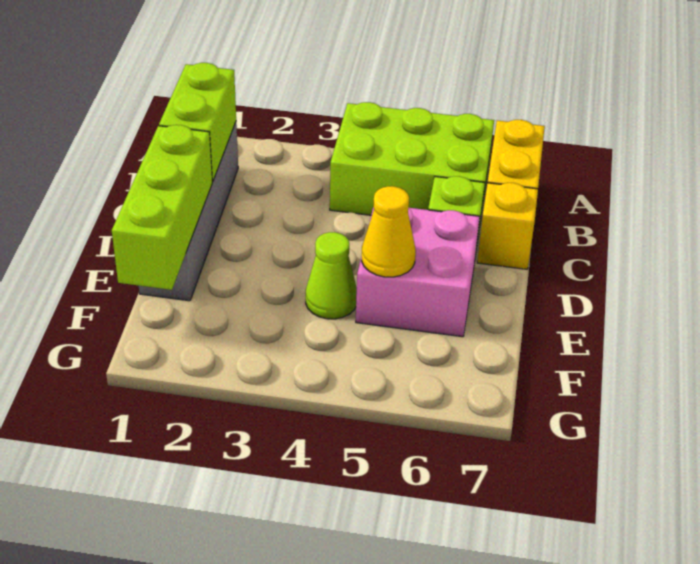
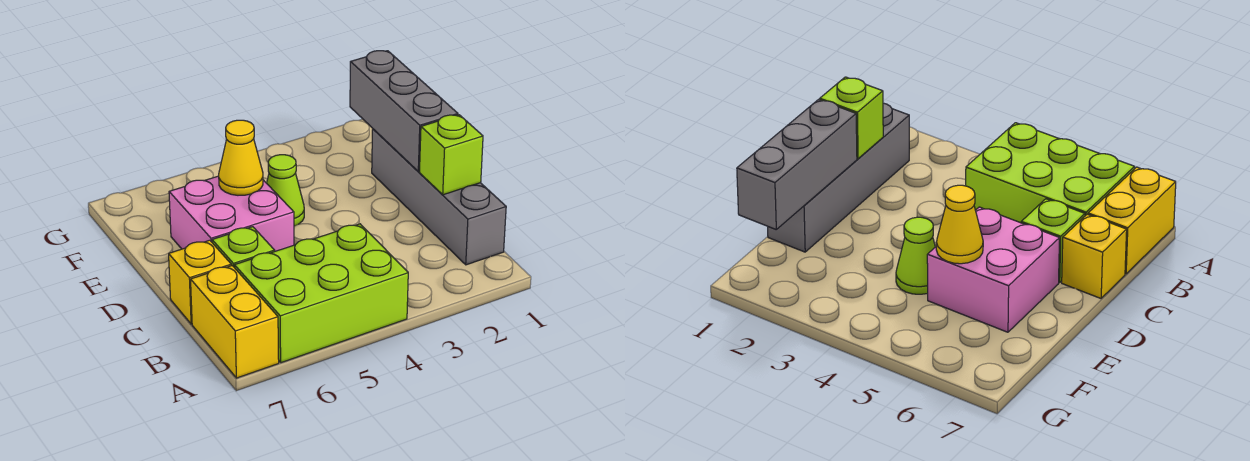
lime 1x2 brick [159,63,236,181] -> lime 1x1 brick [419,115,483,195]
lime 1x3 brick [112,125,212,290] -> grey 1x3 brick [350,51,458,172]

